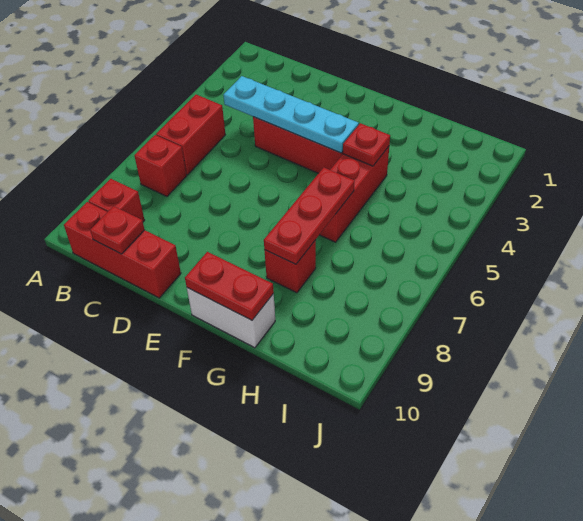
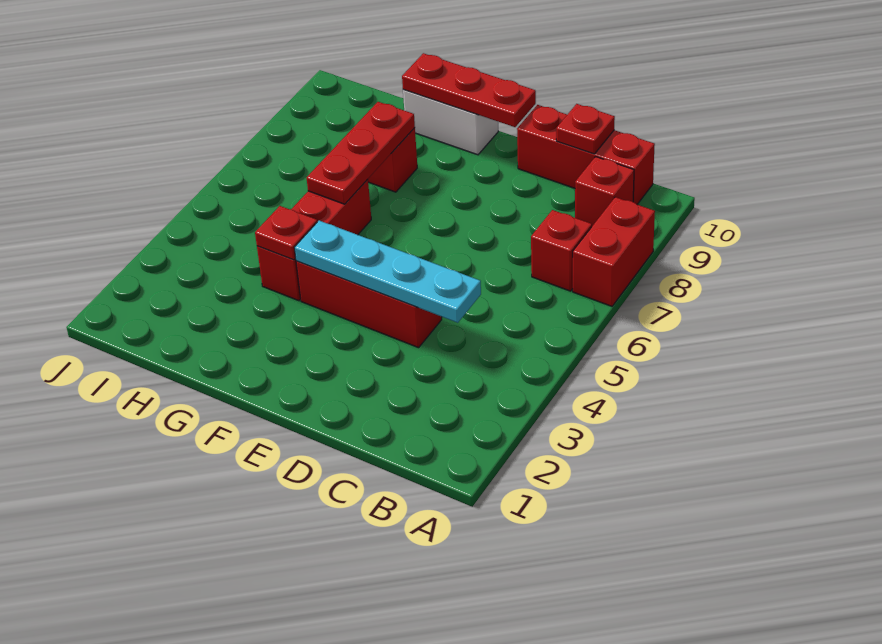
red 1x2 brick [156,95,225,175] -> red 1x2 brick moved to [573,197,655,306]
red 1x2 plate [185,252,274,320] -> red 1x3 plate [402,53,536,127]

